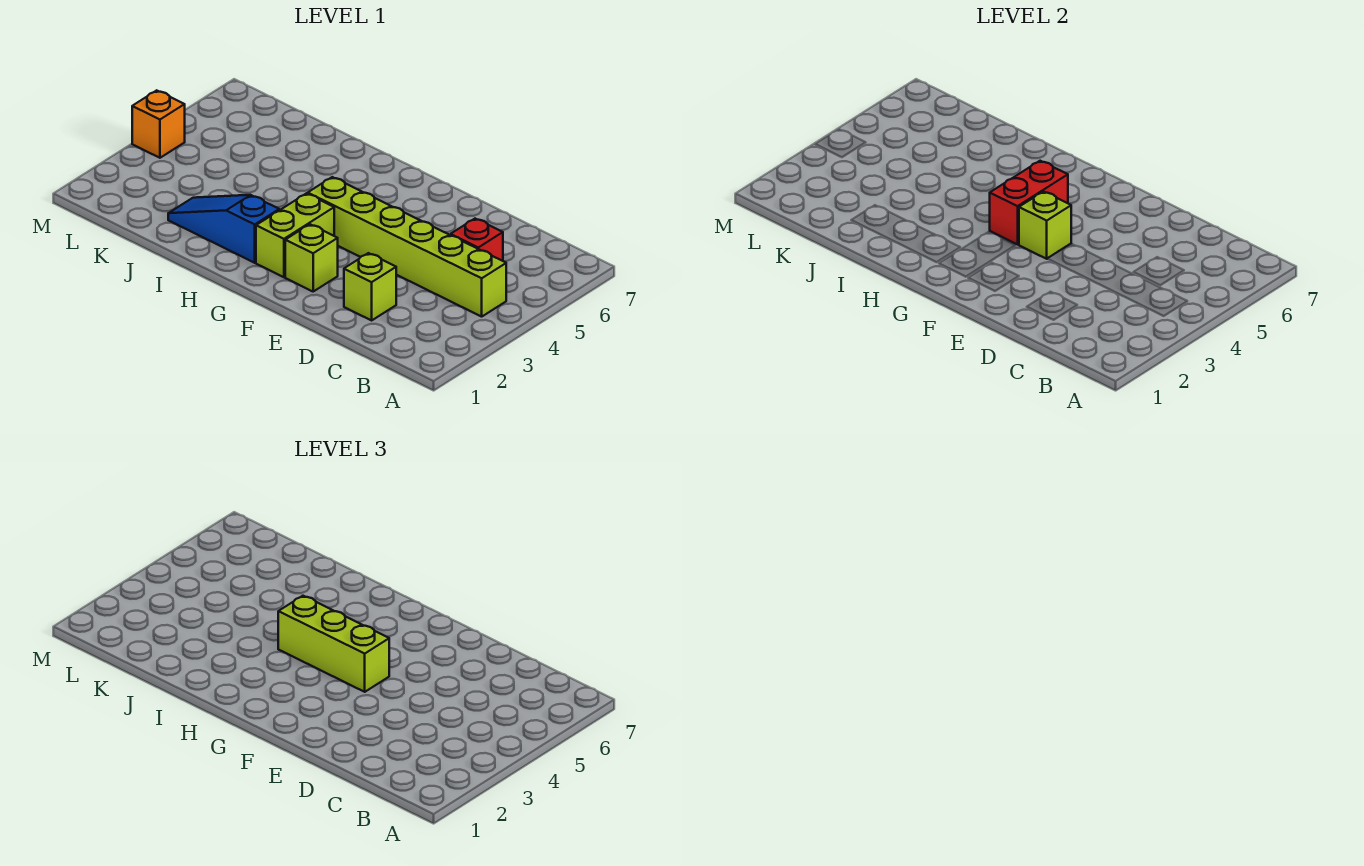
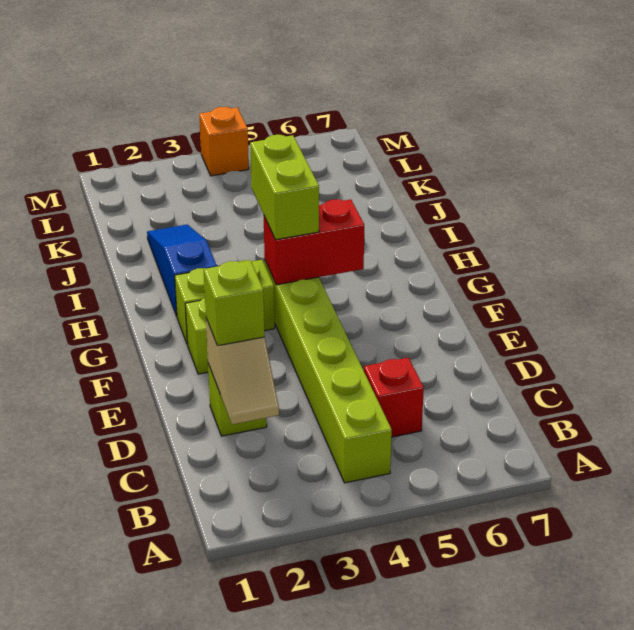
none -> tan 1x2 slope [206,318,279,424]
lime 1x1 brick [1019,192,1071,259] -> lime 1x1 brick moved to [204,261,265,346]
lime 1x3 brick [278,596,389,692] -> lime 1x2 brick [250,135,319,240]

